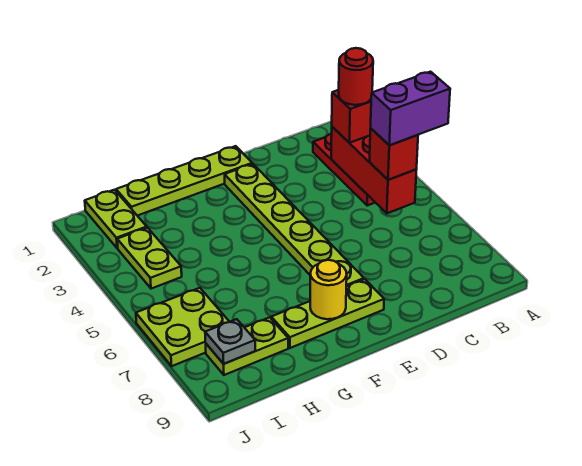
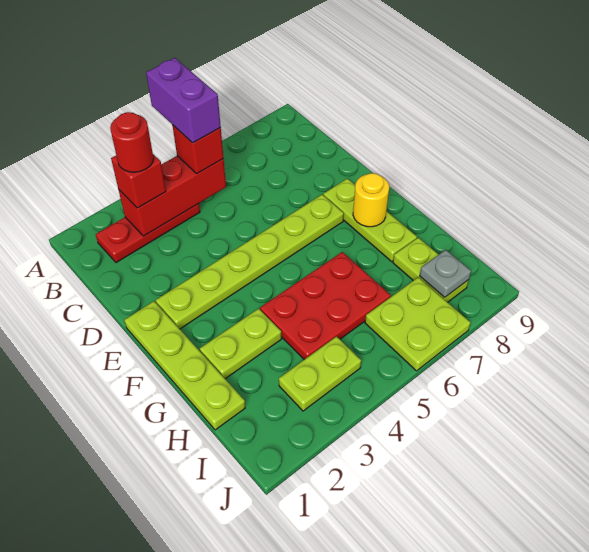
none -> red 2x3 plate [260,252,391,360]
lime 1x2 plate [85,190,147,248] -> lime 1x2 plate moved to [200,309,282,379]

